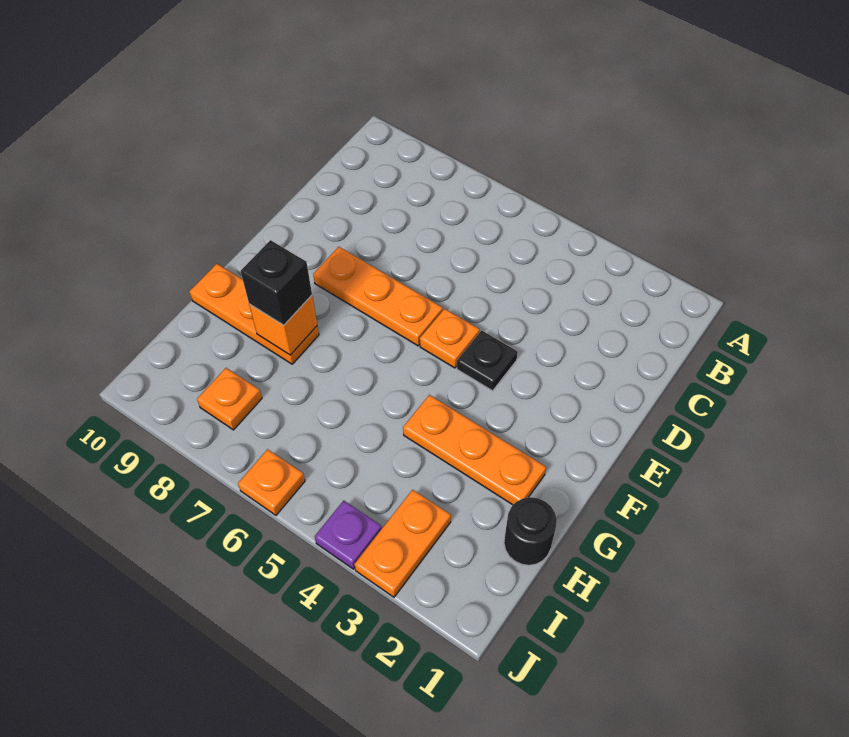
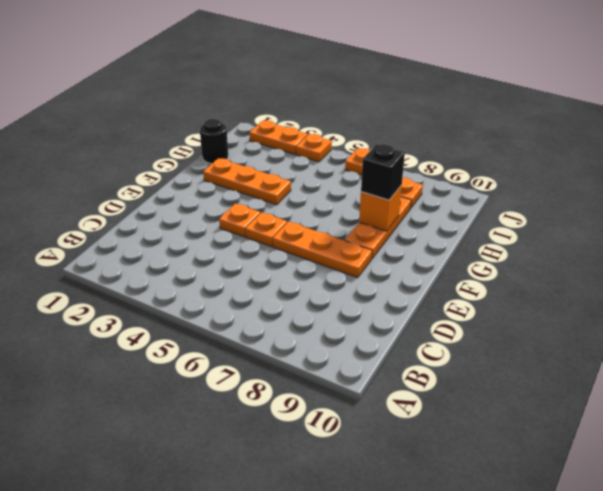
black 1x1 plate [457,330,518,391] -> orange 1x1 plate [219,204,260,237]
orange 1x3 plate [189,264,319,364] -> orange 1x3 plate turned to [345,197,411,259]
orange 1x2 plate [354,490,451,597] -> orange 1x2 plate turned to [249,120,308,154]
purple 1x1 plate [315,501,382,569] -> orange 1x1 plate [296,134,332,162]

